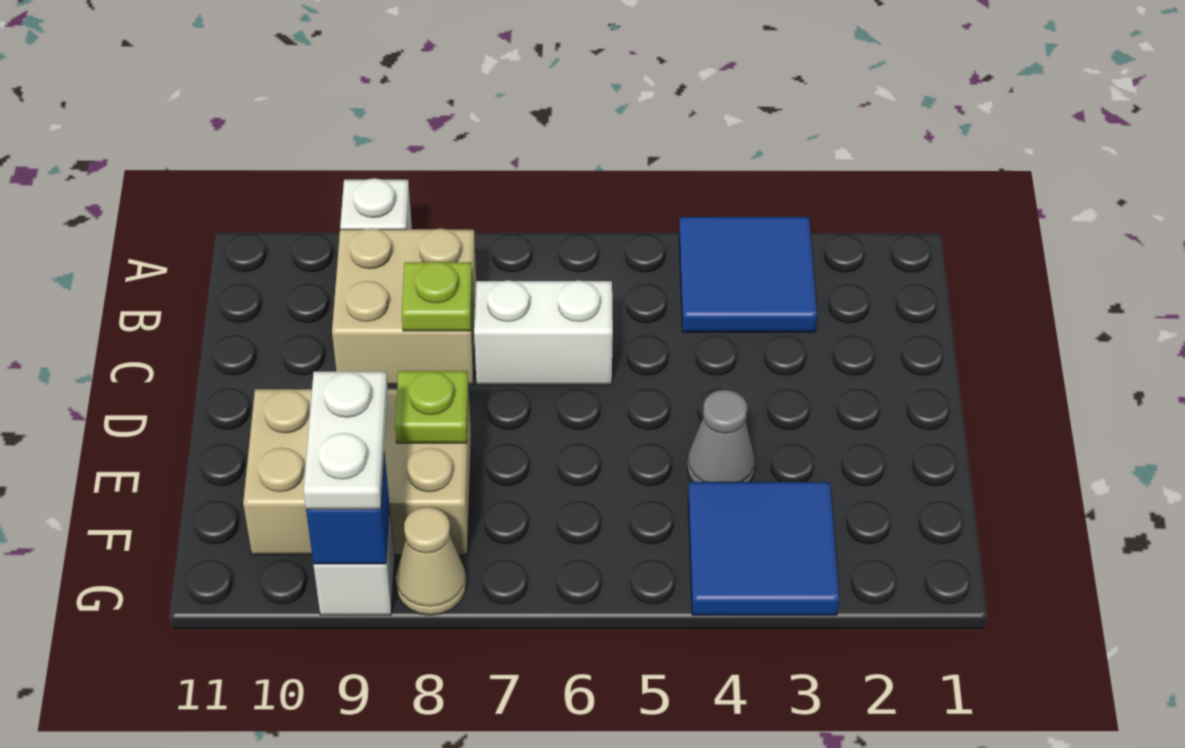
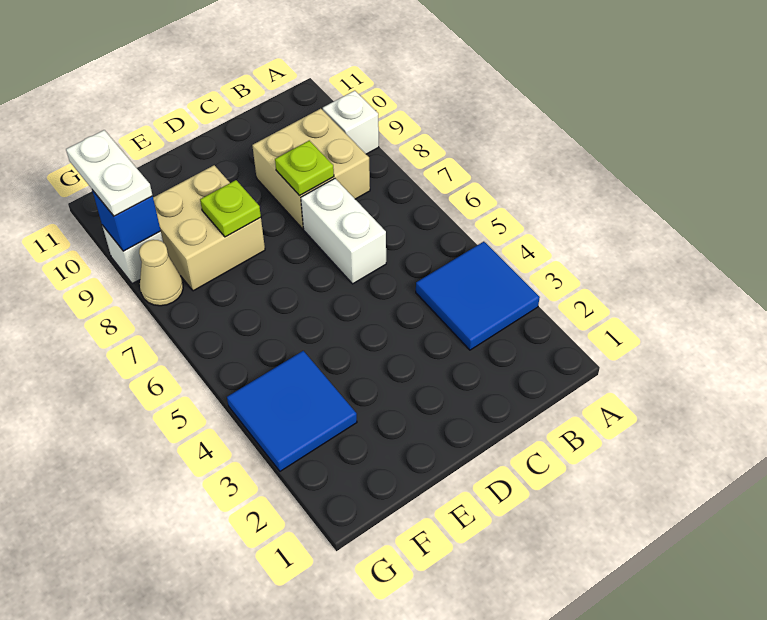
grey 1x1 cone [687,390,755,482] -> none
tan 2x3 brick [243,389,471,555] -> tan 2x2 brick [153,165,265,291]
white 1x2 plate [303,372,388,509] -> white 1x2 plate turned to [66,130,153,216]

